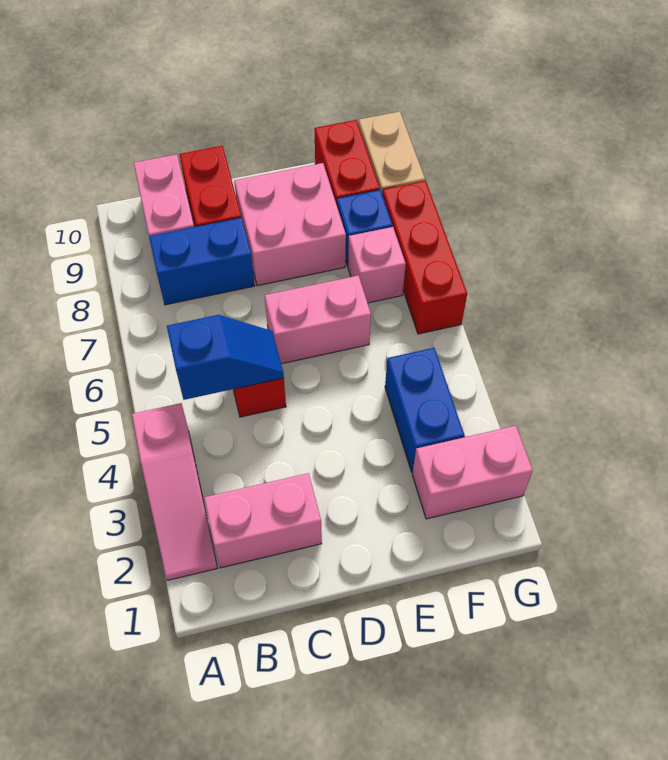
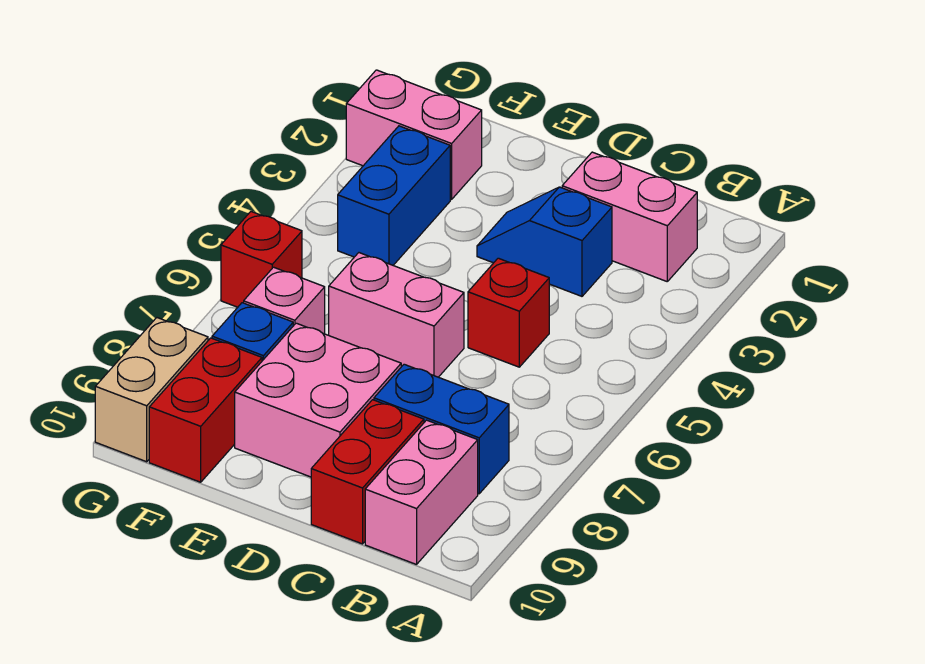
pink 1x3 slope [132,403,217,580] -> none
blue 1x2 slope [167,315,284,400] -> blue 1x2 slope moved to [477,187,612,296]
red 1x3 brick [382,181,467,334] -> red 1x1 brick [221,212,302,307]

